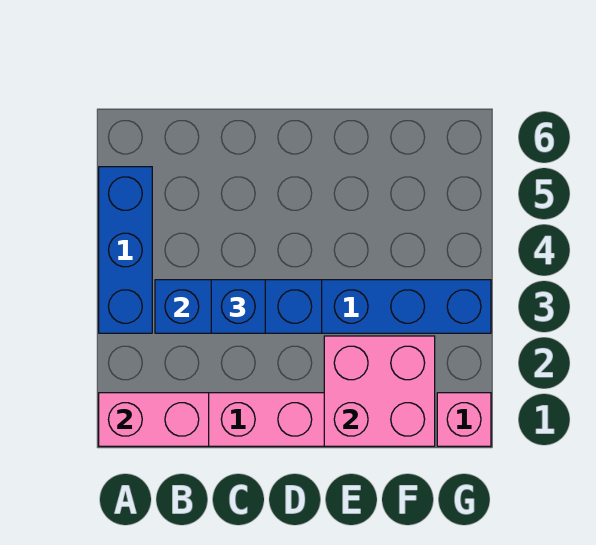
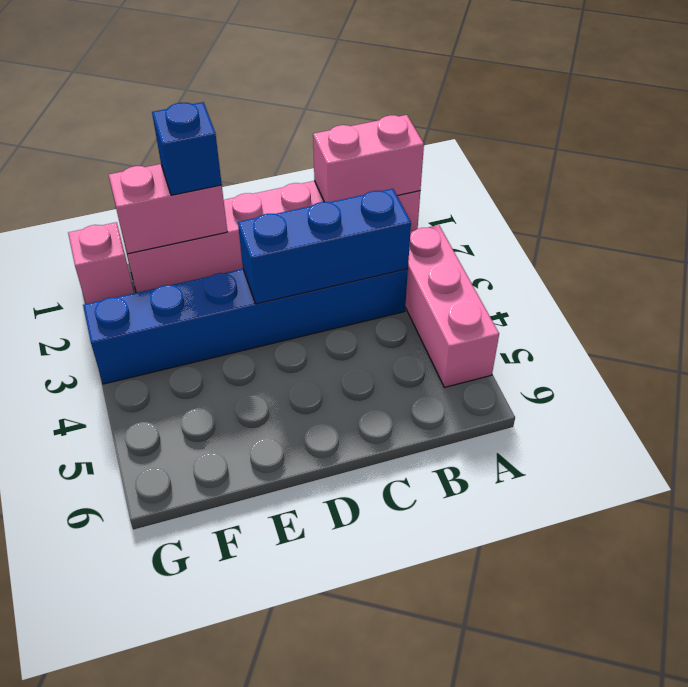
blue 1x3 brick [99,167,152,333] -> pink 1x3 brick [405,225,499,387]
blue 1x1 brick [211,280,265,333] -> blue 1x1 brick moved to [152,102,222,195]
pink 2x2 brick [324,336,435,446] -> pink 1x2 brick [109,164,227,254]

